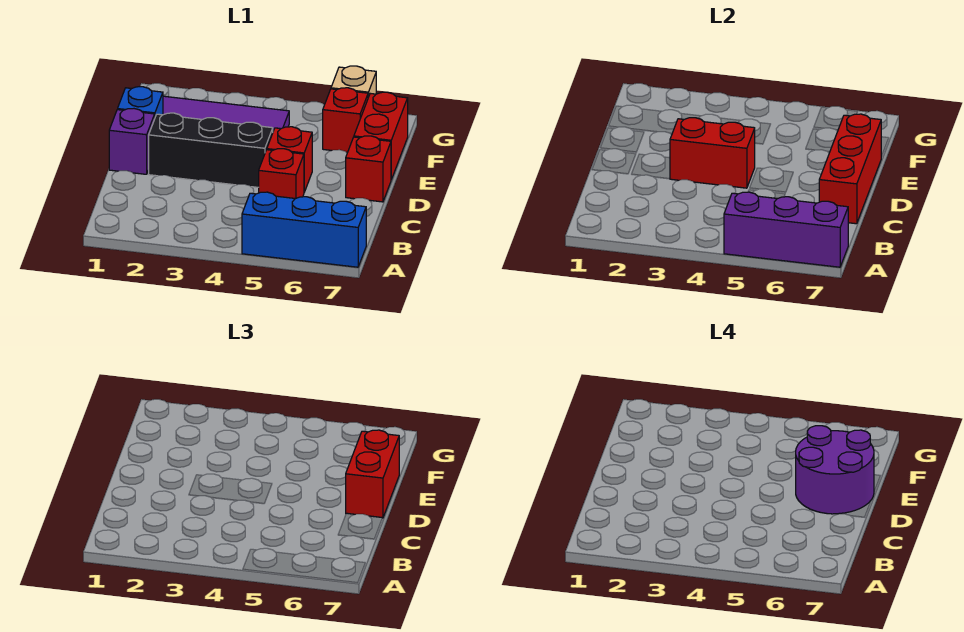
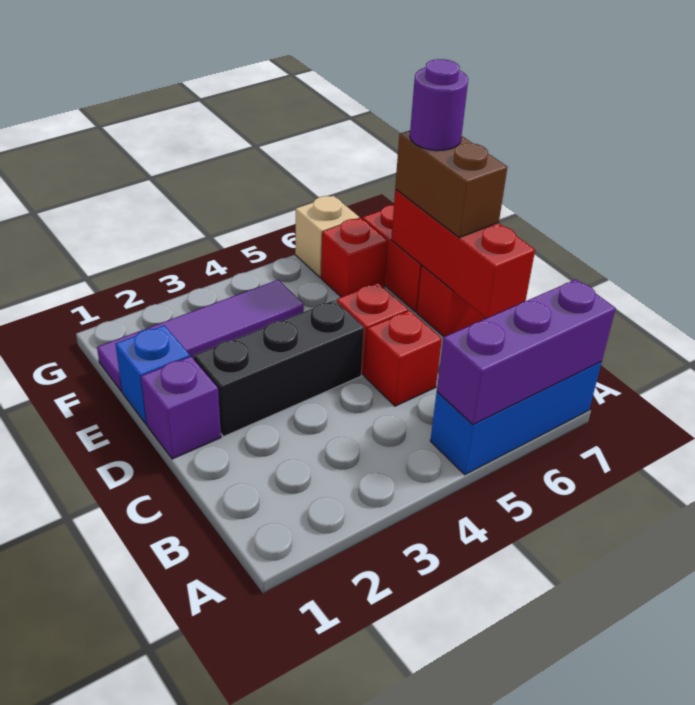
red 1x2 brick [670,118,755,188] -> none
purple 2x2 round brick [796,426,874,514] -> purple 1x1 round brick [410,59,468,151]
red 1x2 brick [346,430,399,518] -> brown 1x2 brick [395,131,507,238]

